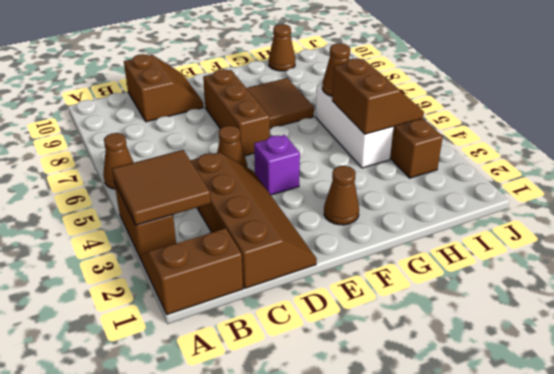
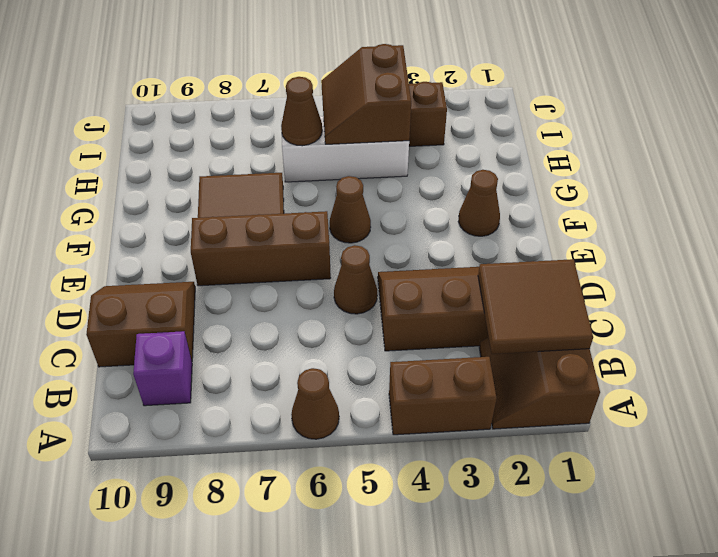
brown 2x2 tile [112,150,211,225] -> brown 2x2 tile moved to [478,259,593,354]
purple 1x1 brick [254,135,300,195] -> purple 1x1 brick moved to [133,331,192,406]
brown 2x2 slope [332,58,424,134] -> brown 2x2 slope turned to [321,44,411,144]
brown 1x1 cone [269,24,295,71] -> brown 1x1 cone moved to [330,176,371,243]

